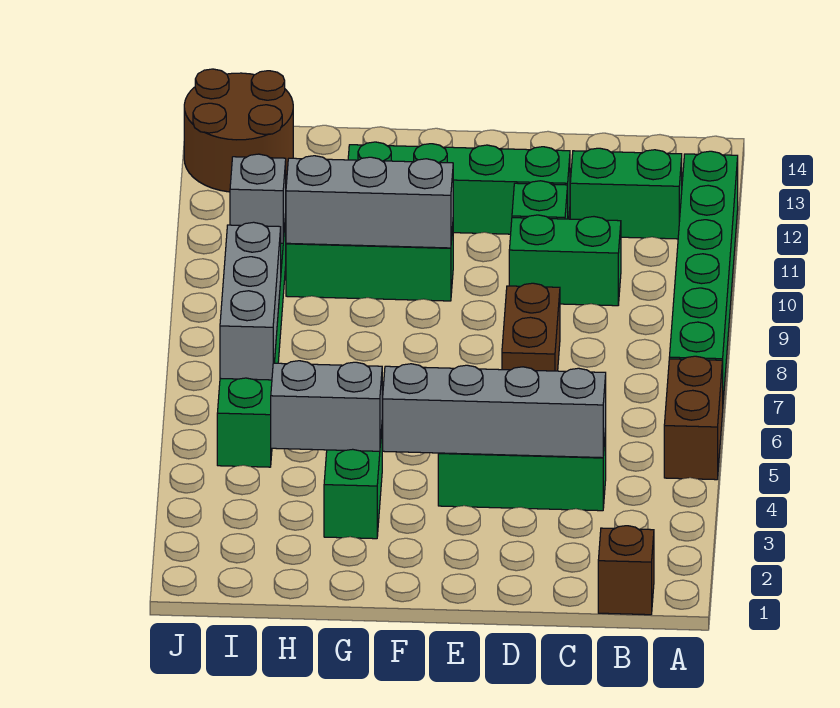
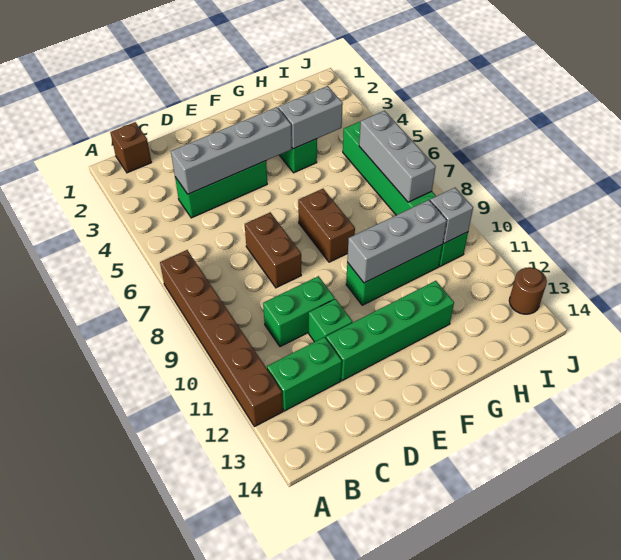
brown 1x2 brick [664,356,723,480] -> brown 1x2 brick moved to [298,189,355,262]
green 1x6 brick [669,151,738,400] -> brown 1x6 brick [160,250,283,427]
brown 2x2 round brick [184,69,293,192] -> brown 1x1 round brick [509,267,547,314]

